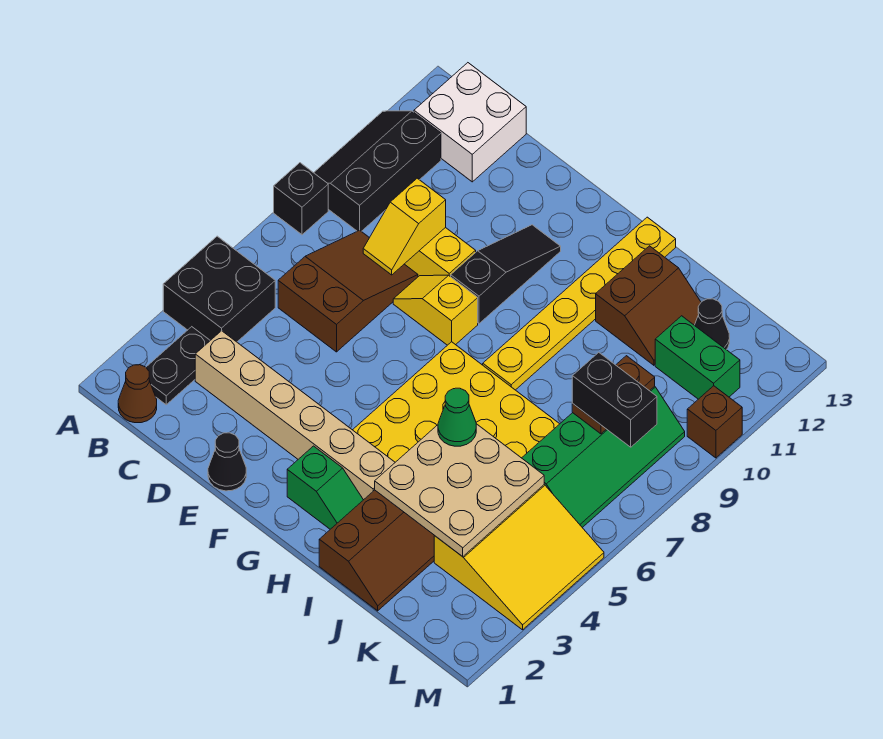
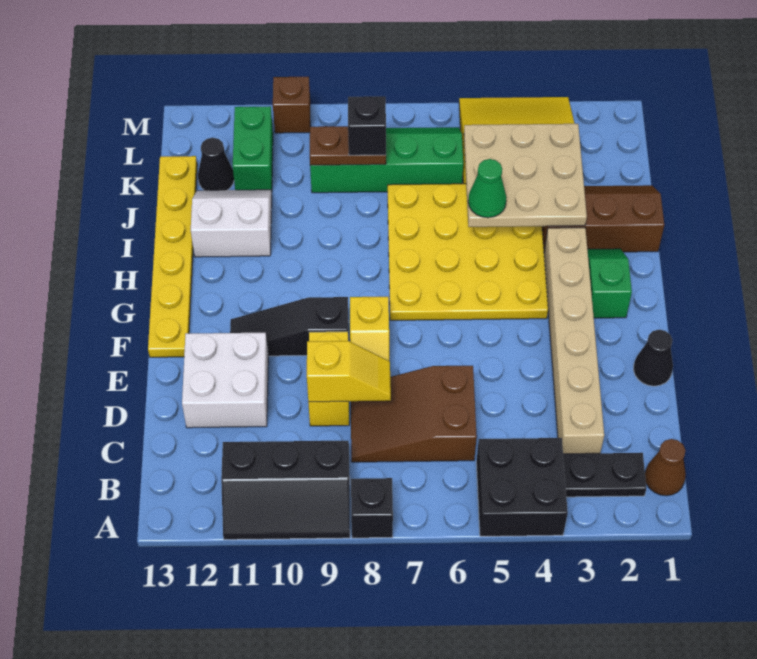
white 2x2 brick [414,63,526,182] -> white 2x2 brick moved to [182,333,268,428]
yellow 1x6 plate [483,217,676,390] -> yellow 1x6 plate turned to [148,156,197,357]
brown 2x2 slope [596,246,701,365] -> white 2x2 slope [191,190,272,257]
black 1x2 brick [572,352,657,447] -> black 1x1 brick [348,96,386,155]

